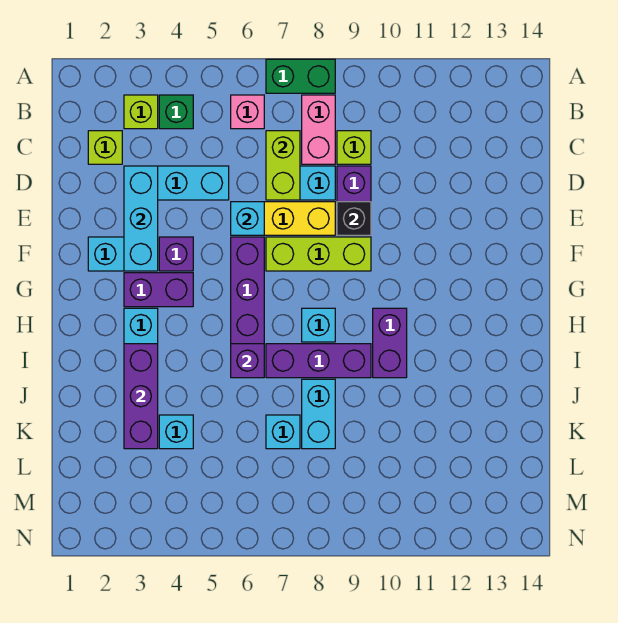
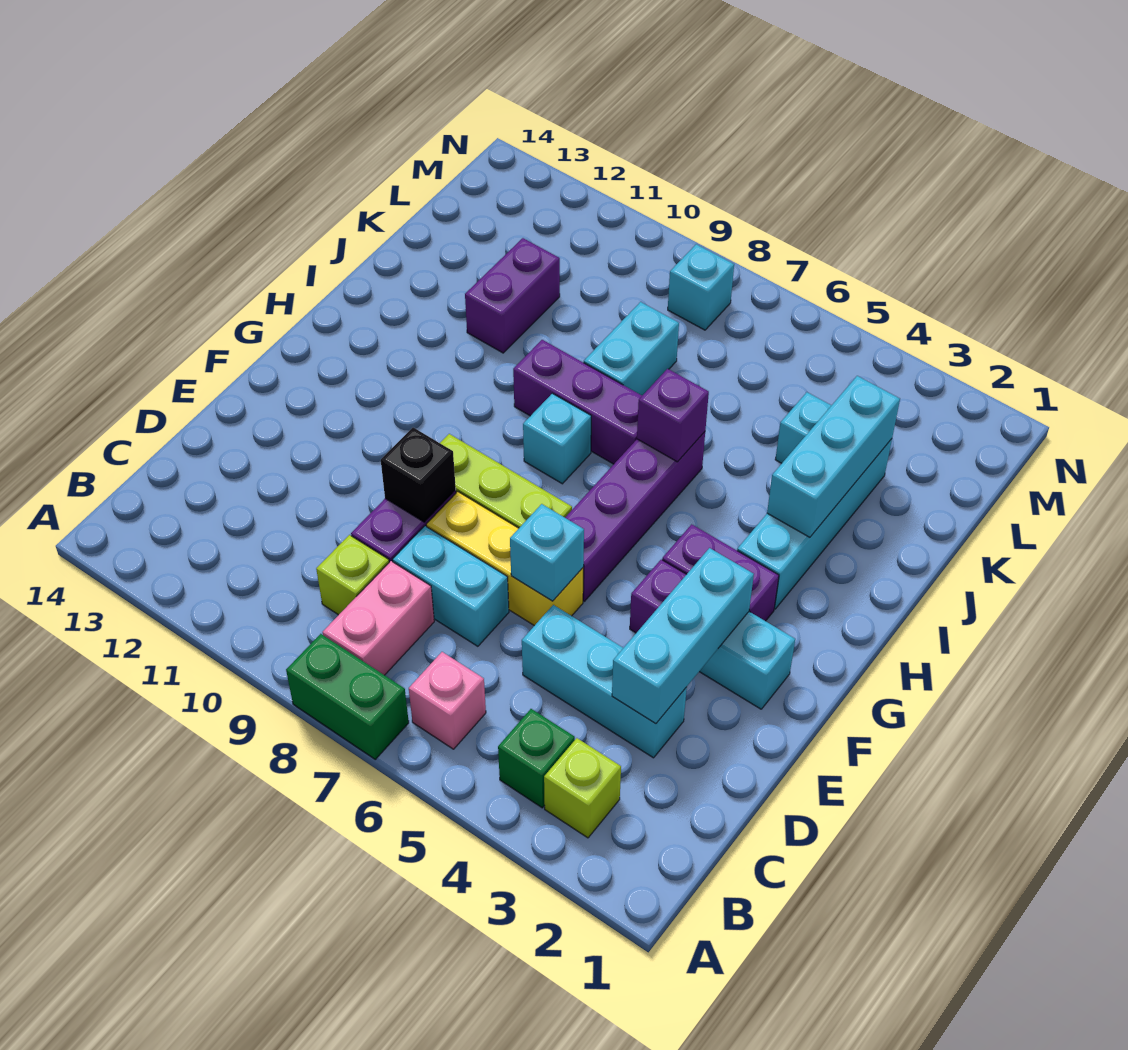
lime 1x1 brick [88,131,122,164] -> none
lime 1x2 brick [266,131,300,200] -> none
purple 1x2 brick [373,308,407,378] -> purple 1x2 brick moved to [465,238,560,353]
purple 1x3 brick [124,344,158,449] -> cyan 1x3 brick [767,376,900,537]
cyan 1x1 brick [266,415,300,449] -> cyan 1x1 brick moved to [668,244,734,330]

